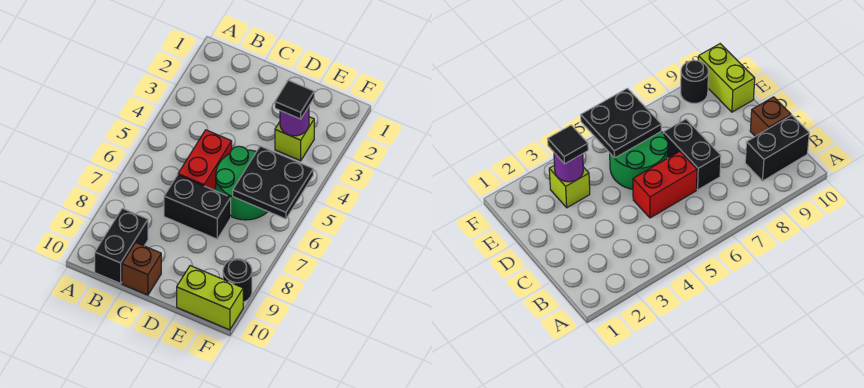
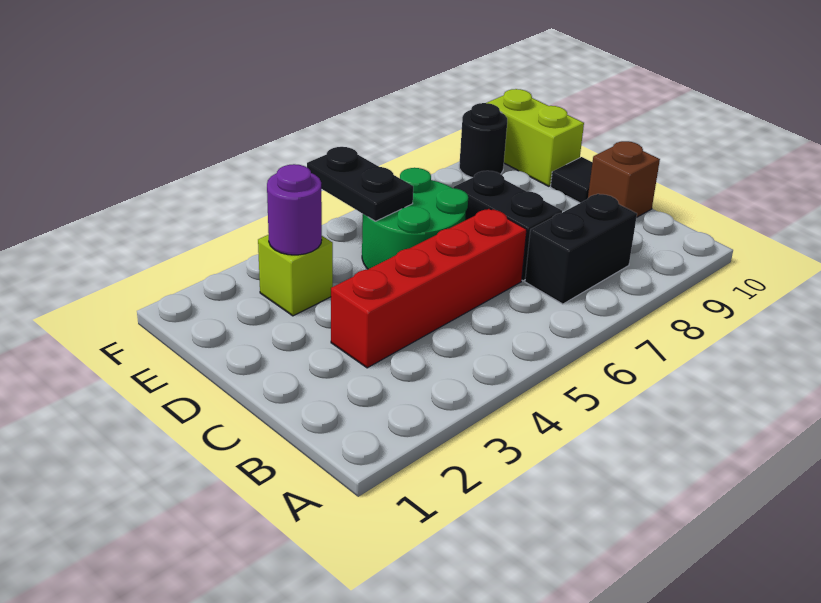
black 1x2 brick [95,208,148,284] -> black 1x2 brick moved to [525,194,637,304]
red 1x2 brick [178,130,232,190] -> red 1x4 brick [331,209,527,368]
black 1x1 tile [275,80,314,119] -> black 1x1 tile moved to [551,157,592,203]
black 2x2 plate [233,146,313,219] -> black 1x2 plate [307,147,413,221]

